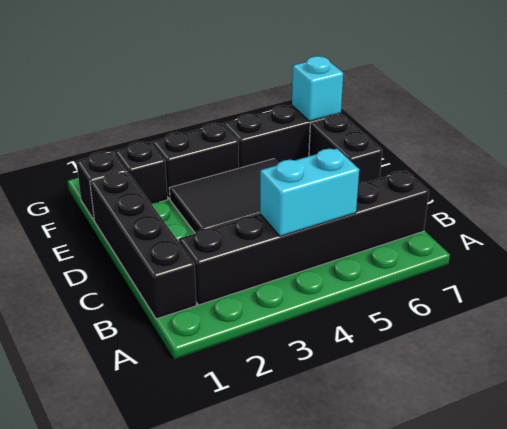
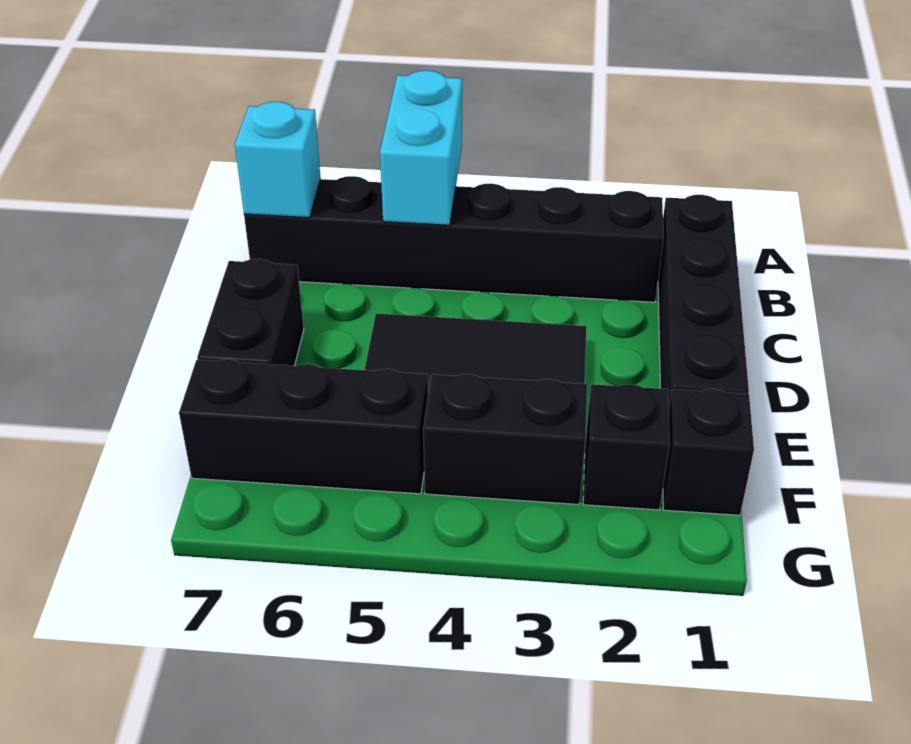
cyan 1x2 brick [260,149,359,236] -> cyan 1x2 brick turned to [380,71,462,225]
cyan 1x1 brick [292,56,343,121] -> cyan 1x1 brick moved to [235,102,321,218]

